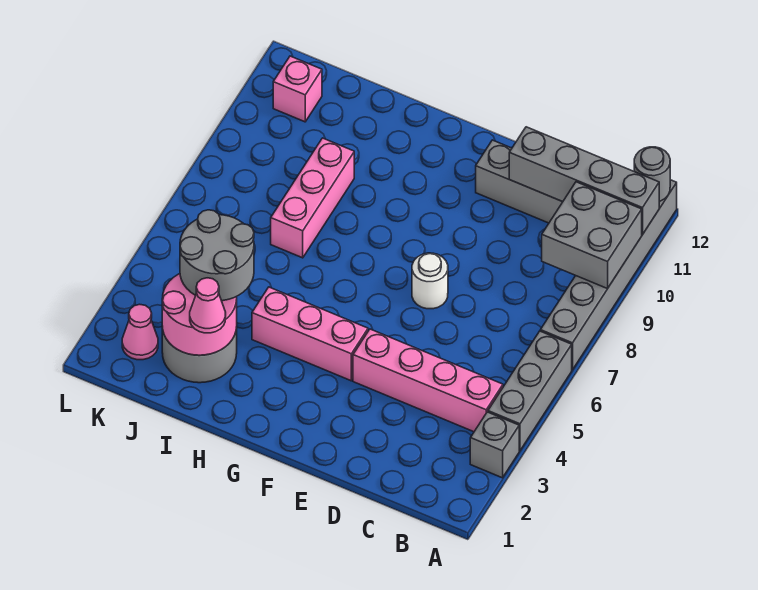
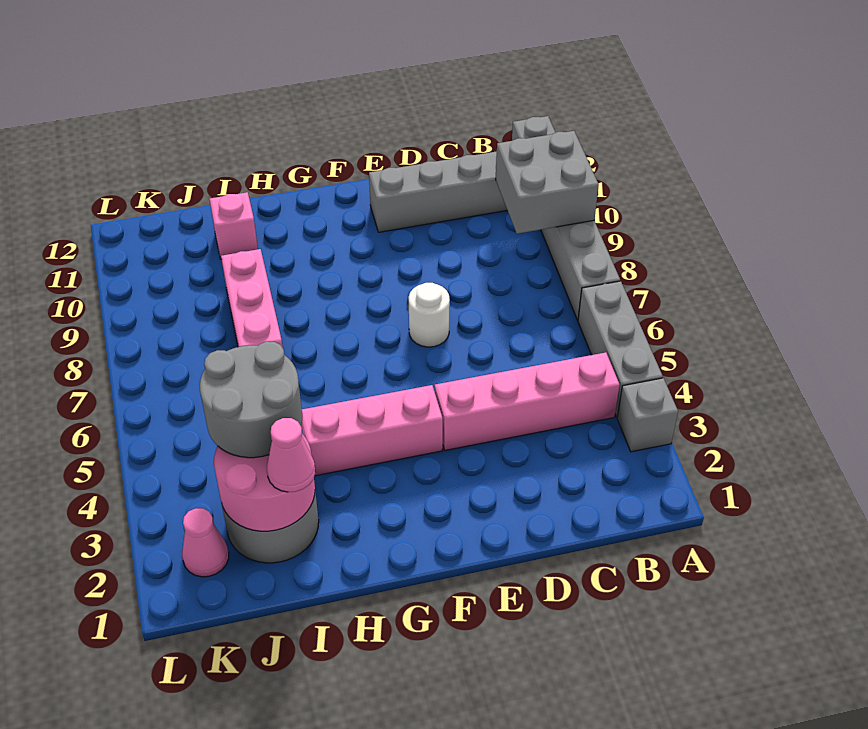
grey 1x4 brick [509,127,659,235] -> none
grey 1x1 round brick [634,147,670,201] -> none
pink 1x1 brick [273,56,322,122] -> pink 1x1 brick moved to [210,192,258,259]

